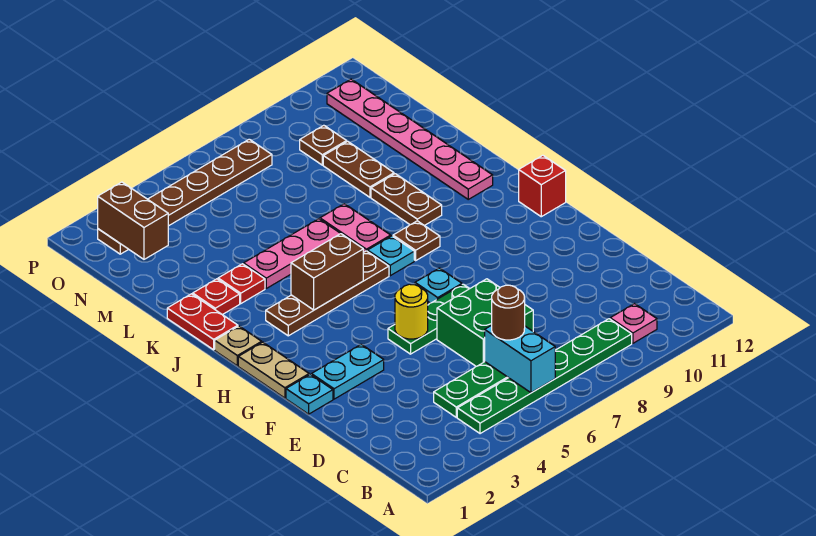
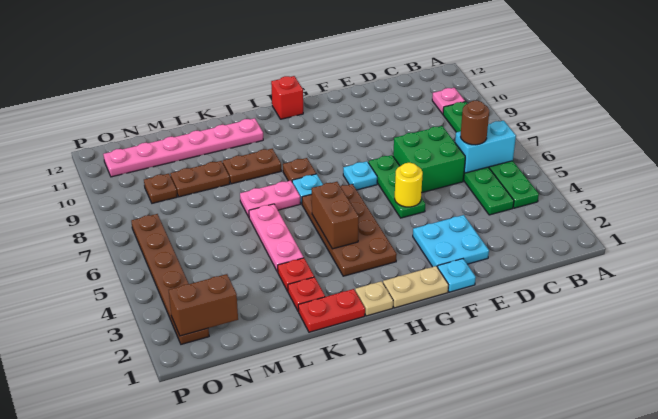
cyan 1x2 plate [311,344,384,399] -> cyan 2x2 plate [413,215,489,267]
brown 1x4 plate [266,251,389,336] -> brown 2x4 plate [302,184,397,276]

